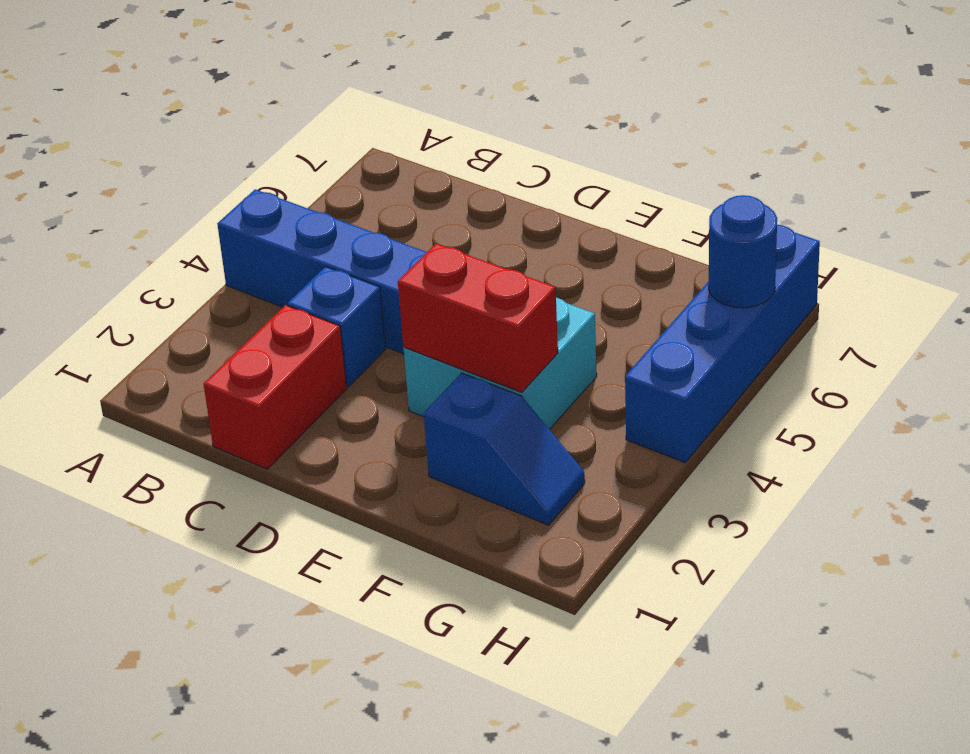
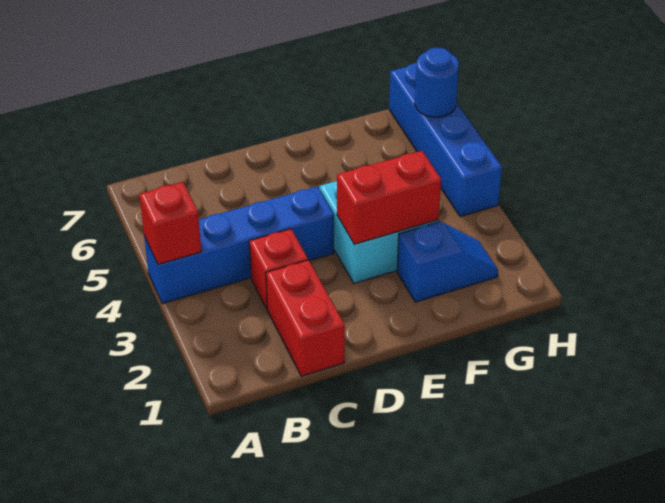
none -> red 1x1 brick [139,182,201,264]
blue 1x1 brick [287,267,386,387] -> red 1x1 brick [249,229,308,309]

